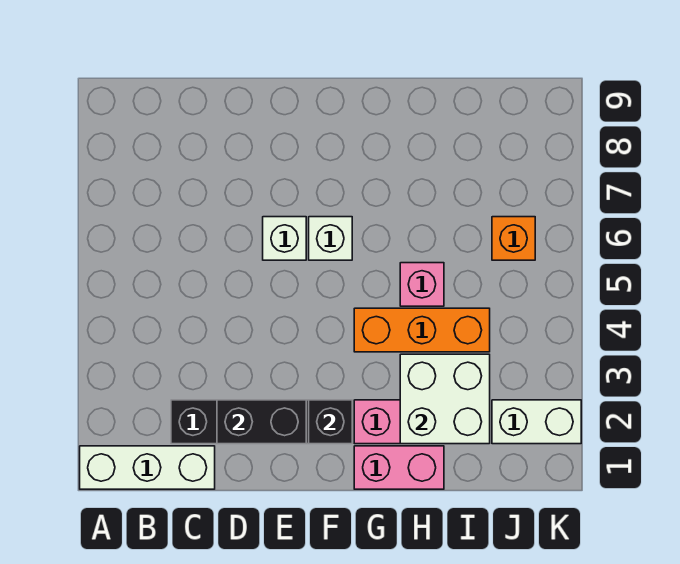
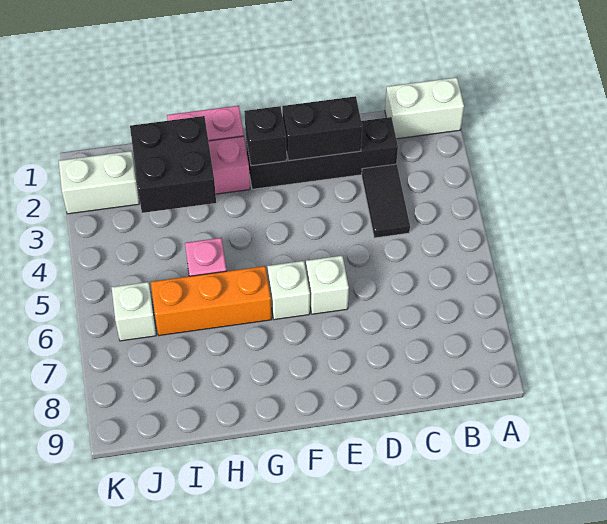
white 1x3 brick [80,446,215,489] -> white 1x2 brick [385,77,464,139]
none -> black 1x2 tile [362,164,410,238]
orange 1x3 brick [354,308,490,352] -> orange 1x3 brick moved to [151,266,272,336]
white 2x2 brick [400,354,490,444] -> black 2x2 brick [130,116,216,213]
orange 1x1 brick [492,217,535,260] -> white 1x1 brick [112,282,156,341]

